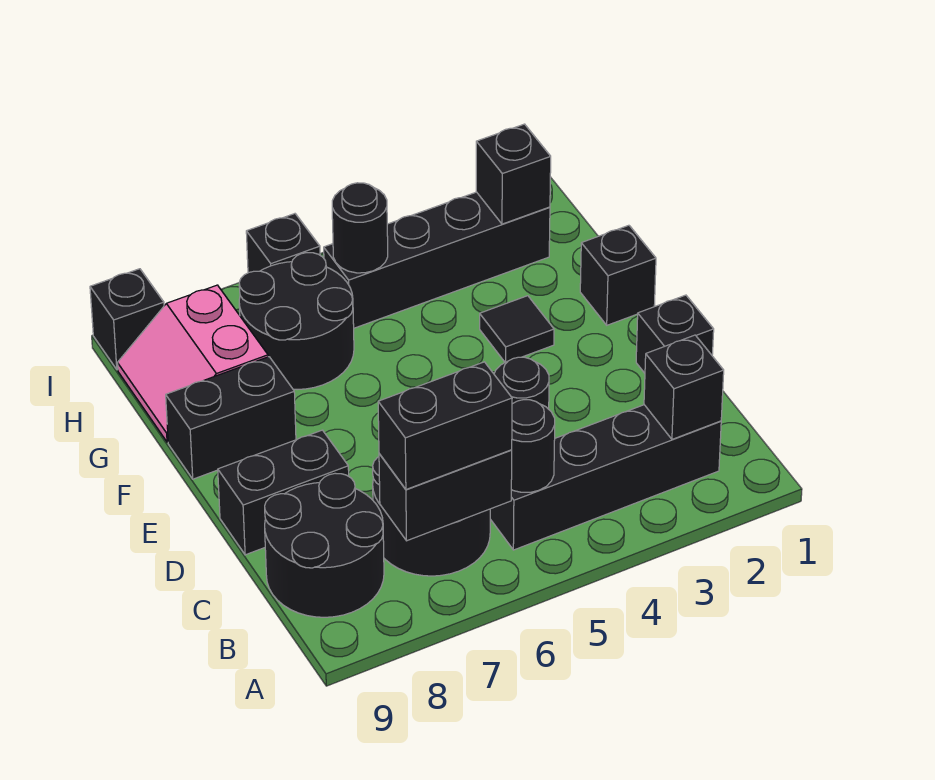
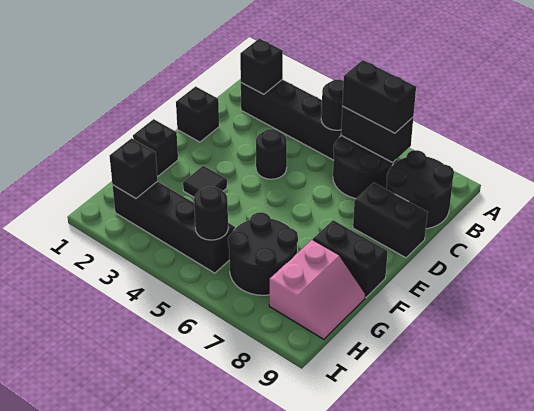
black 1x1 brick [246,214,320,273] -> none
black 1x1 brick [90,269,164,370] -> none

